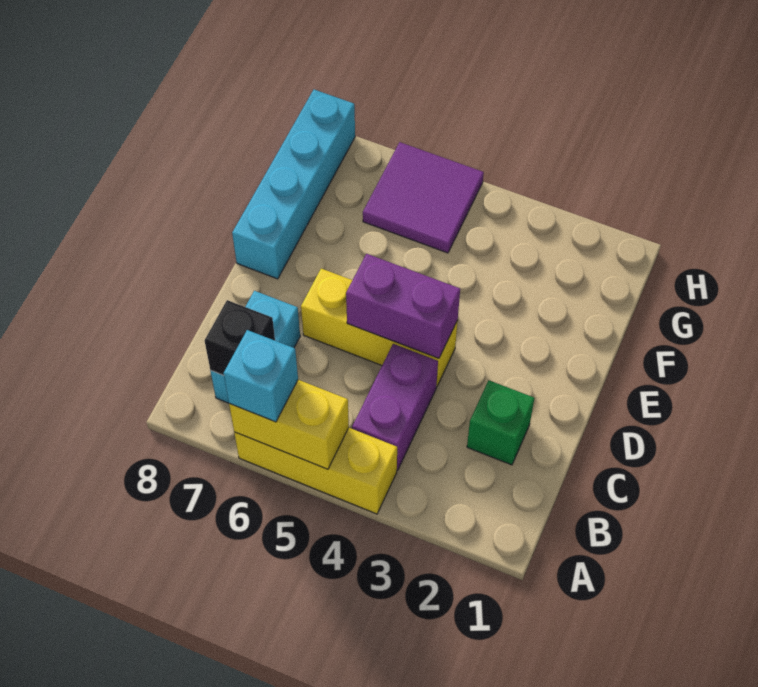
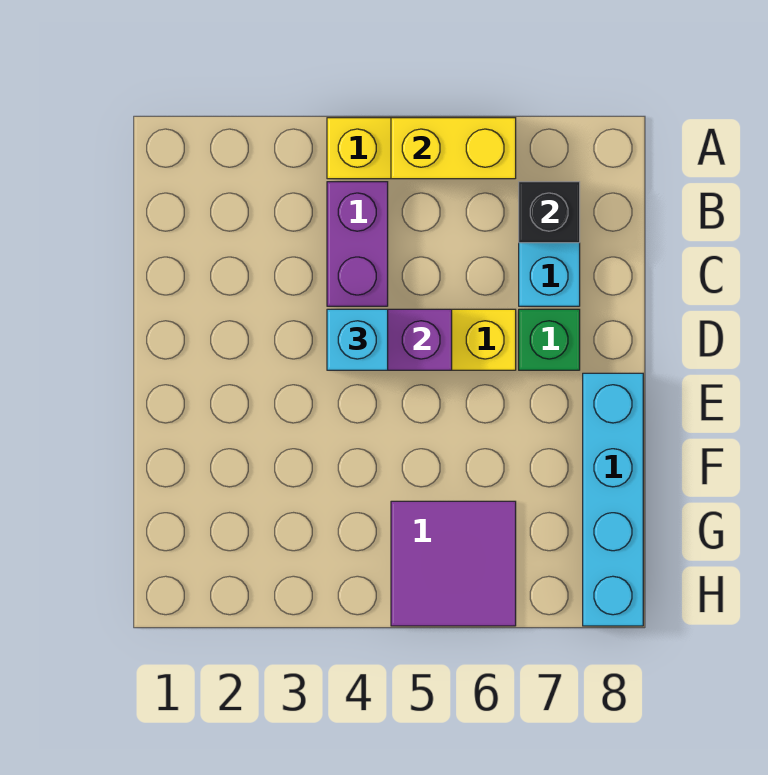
cyan 1x1 brick [224,330,298,422] -> cyan 1x1 brick moved to [327,309,388,370]
green 1x1 brick [467,380,534,465] -> green 1x1 brick moved to [519,309,580,370]

